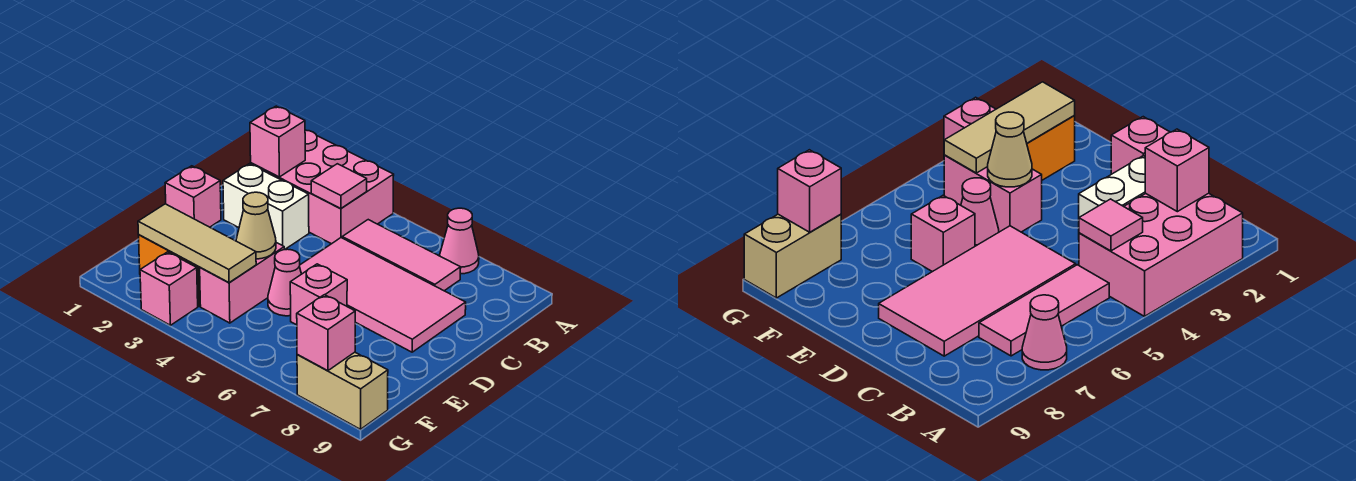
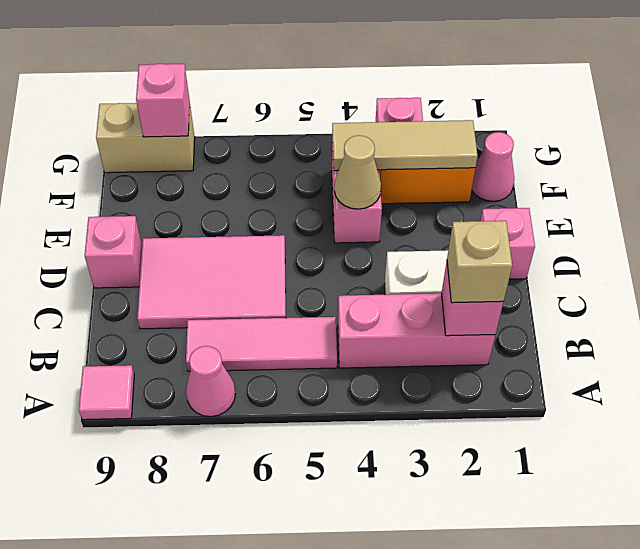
pink 2x3 brick [251,130,394,244] -> pink 1x3 brick [338,293,495,368]
none -> tan 1x1 brick [447,221,512,303]
pink 1x1 tile [311,164,367,209] -> pink 1x1 tile moved to [79,365,134,420]
pink 2x4 tile [299,238,466,352] -> pink 2x3 tile [137,235,286,329]
pink 1x1 cone [268,249,301,316] -> pink 1x1 cone moved to [472,132,514,201]
pink 1x1 brick [290,264,347,325] -> pink 1x1 brick moved to [85,216,142,288]

